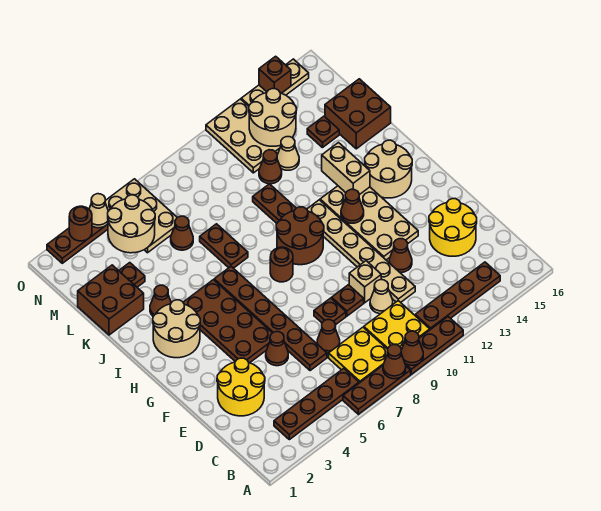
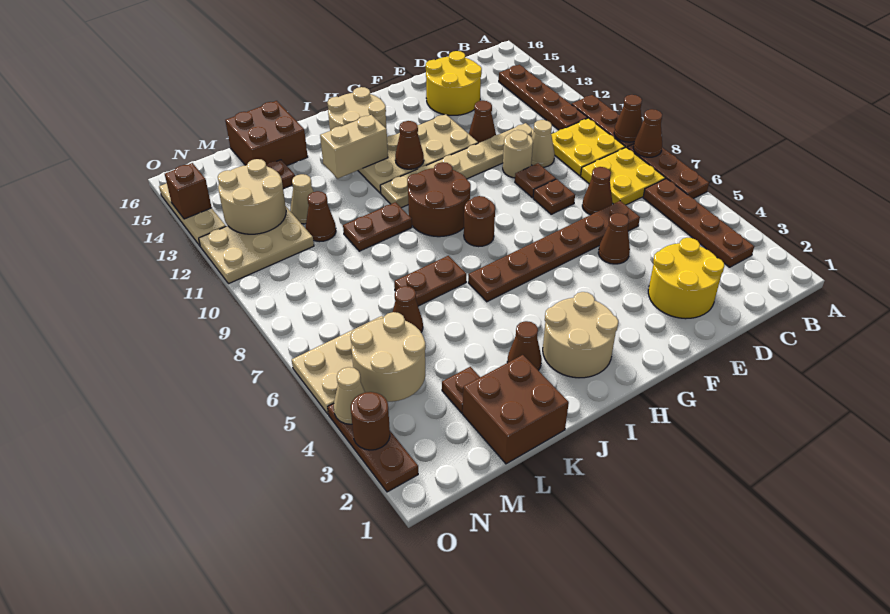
tan 1x1 brick [349,261,381,303] -> tan 1x1 round brick [503,130,533,178]
brown 2x4 plate [183,280,272,363] -> none

